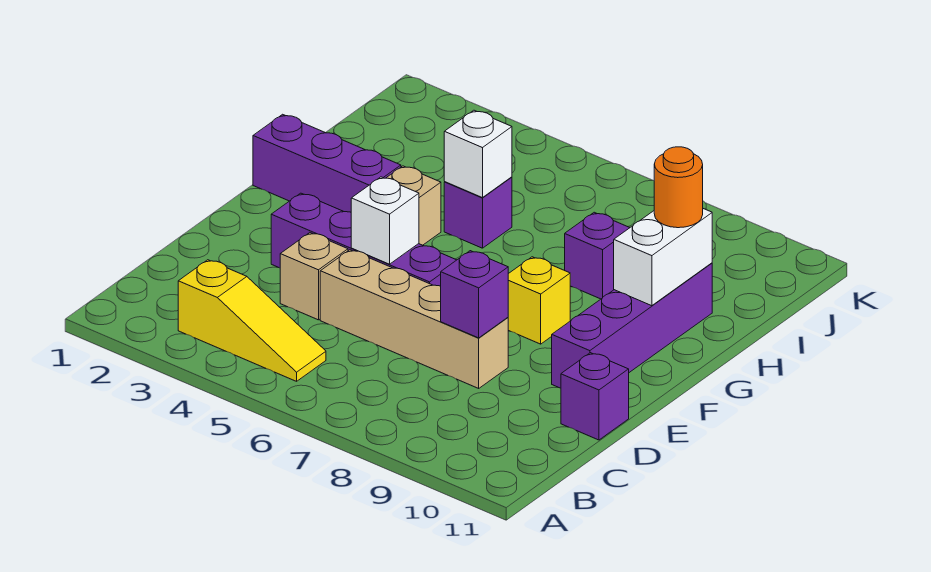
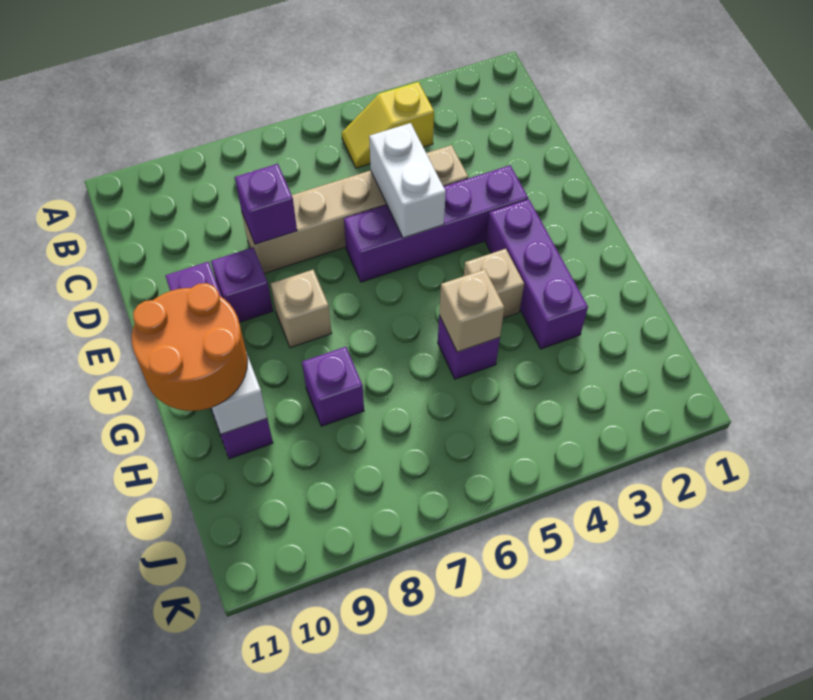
yellow 1x3 slope [178,260,326,381] -> yellow 1x2 slope [342,82,434,168]
purple 1x1 brick [561,353,629,440] -> purple 1x1 brick moved to [211,247,273,322]
white 1x1 brick [351,177,419,264] -> white 1x2 brick [369,123,446,238]
yellow 1x1 brick [508,257,570,344] -> tan 1x1 brick [271,270,332,348]
purple 1x3 brick [253,114,401,212] -> purple 1x3 brick turned to [486,199,588,349]
white 1x1 brick [444,110,512,198] -> tan 1x1 brick [439,269,504,352]
orange 1x1 round brick [654,147,703,228] -> orange 2x2 round brick [132,283,247,411]

